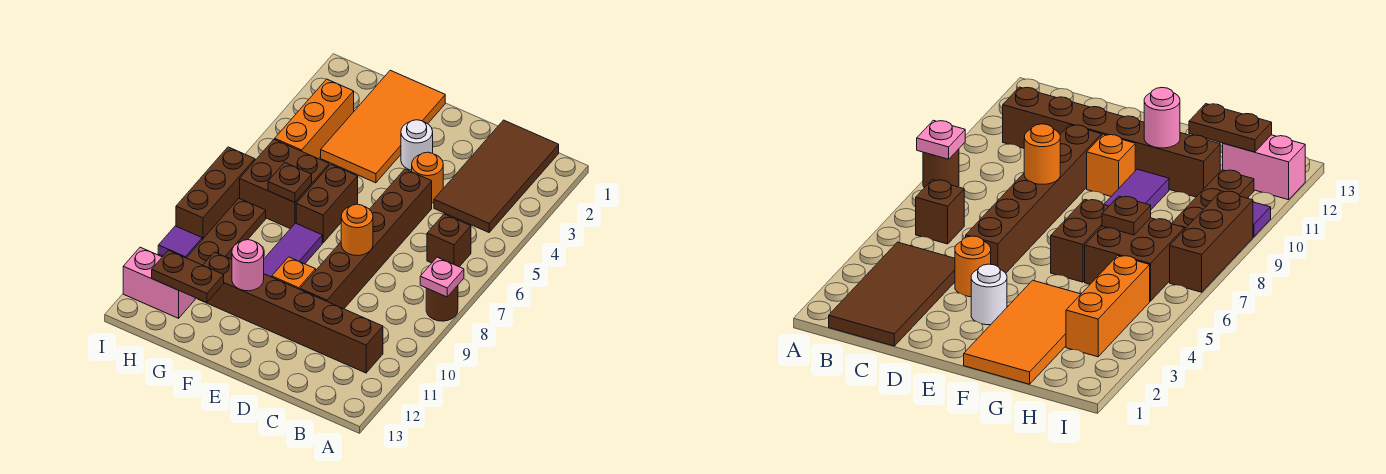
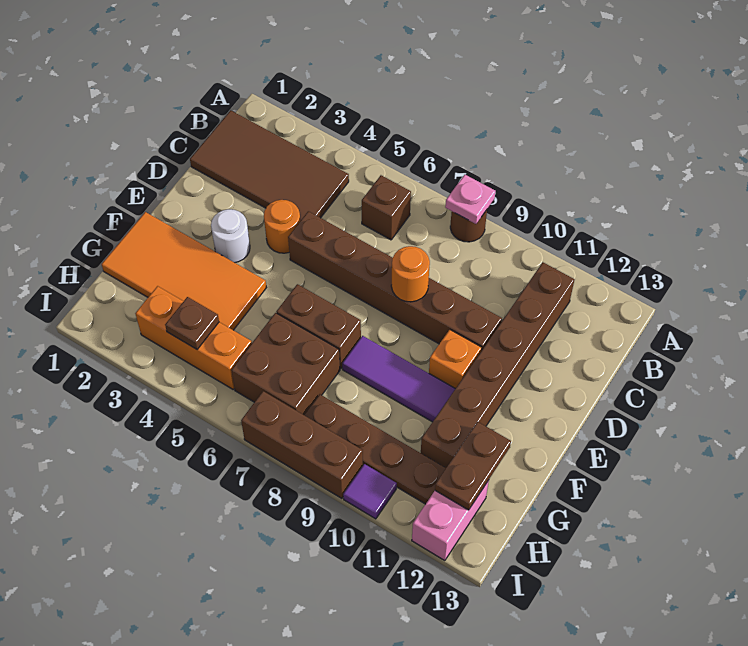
pink 1x1 round brick [232,240,264,291] -> none
brown 1x1 plate [268,163,312,202] -> brown 1x1 plate moved to [165,297,219,349]

